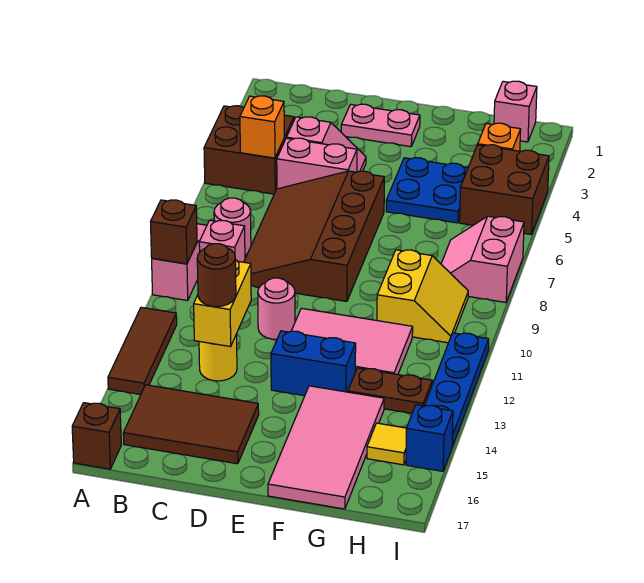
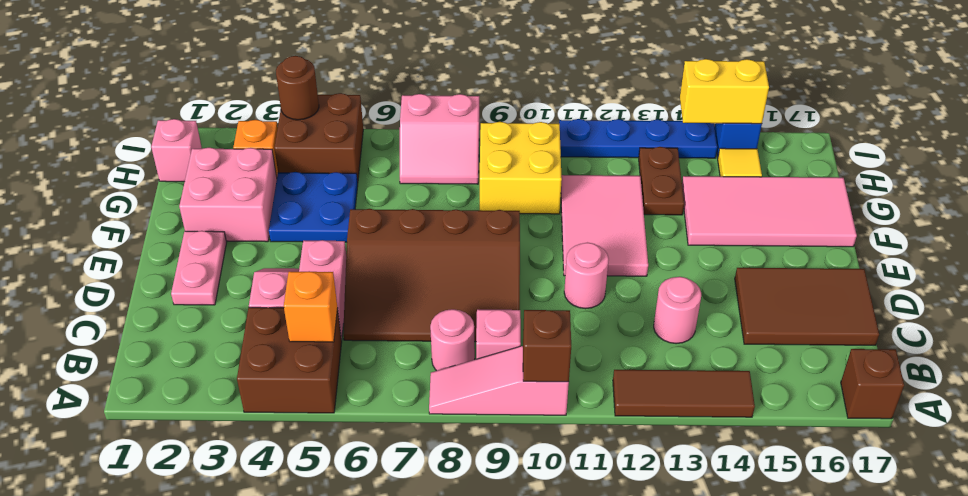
brown 2x3 tile [123,385,259,464] -> brown 2x3 tile turned to [735,268,879,345]
yellow 1x2 brick [194,260,251,347] -> yellow 1x2 brick moved to [680,59,769,124]
yellow 1x1 round brick [199,334,237,381] -> pink 1x1 round brick [654,277,701,344]
brown 1x1 round brick [197,244,236,307] -> brown 1x1 round brick moved to [276,56,319,120]
blue 1x2 brick [271,331,356,396] -> none
none -> pink 2x2 brick [179,147,277,242]
yellow 2x2 slope [377,250,468,343] -> yellow 2x2 brick [480,122,562,214]

